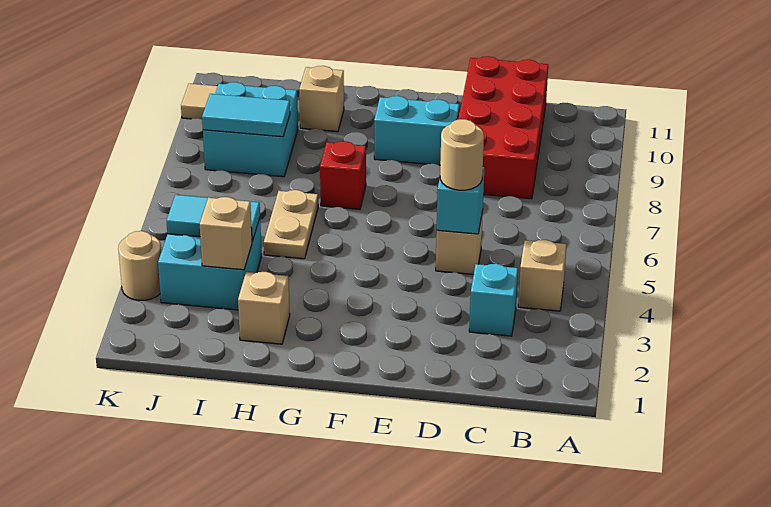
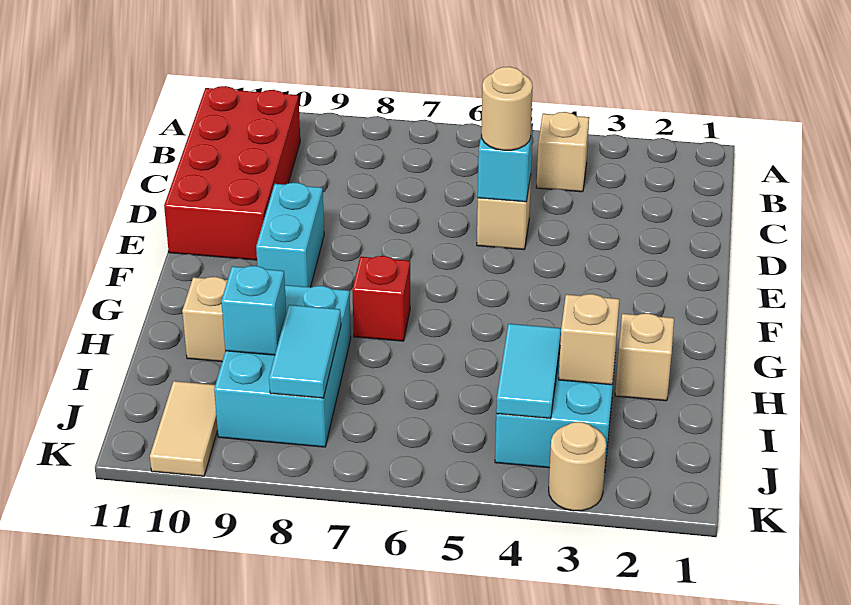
cyan 1x1 brick [469,264,518,336] -> cyan 1x1 brick moved to [221,266,286,355]
red 2x4 brick [458,56,548,199] -> red 2x4 brick turned to [164,86,300,260]
tan 1x2 plate [264,190,318,259] -> none
cyan 2x2 brick [203,82,298,177] -> cyan 2x3 brick [214,285,351,447]

